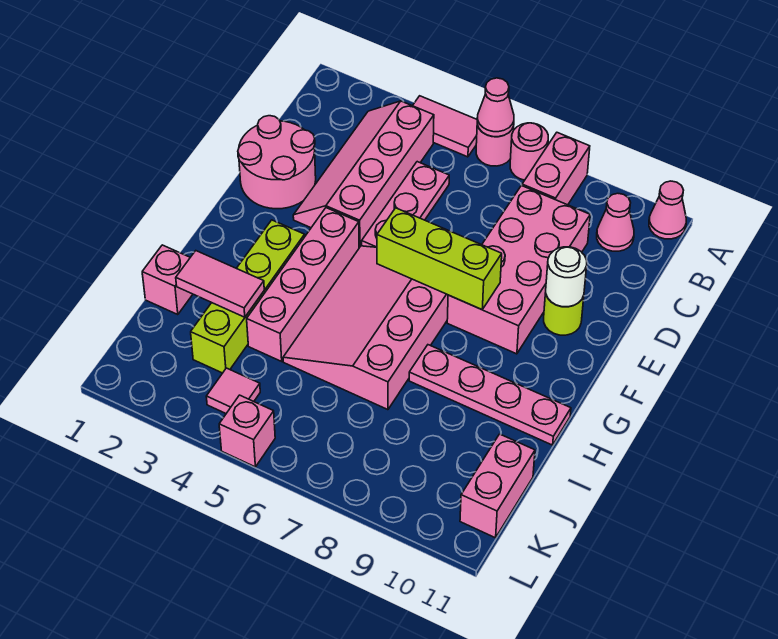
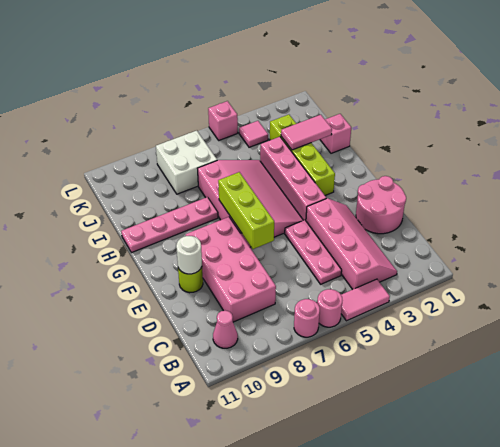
pink 1x1 cone [477,78,514,137] -> none
pink 1x2 brick [522,133,590,205] -> none
pink 1x1 cone [649,181,686,239] -> none
lime 1x3 brick [377,208,502,310] -> lime 1x3 brick turned to [218,172,274,249]
none -> white 2x2 brick [156,131,217,194]
pink 1x2 brick [460,434,535,538] -> none

